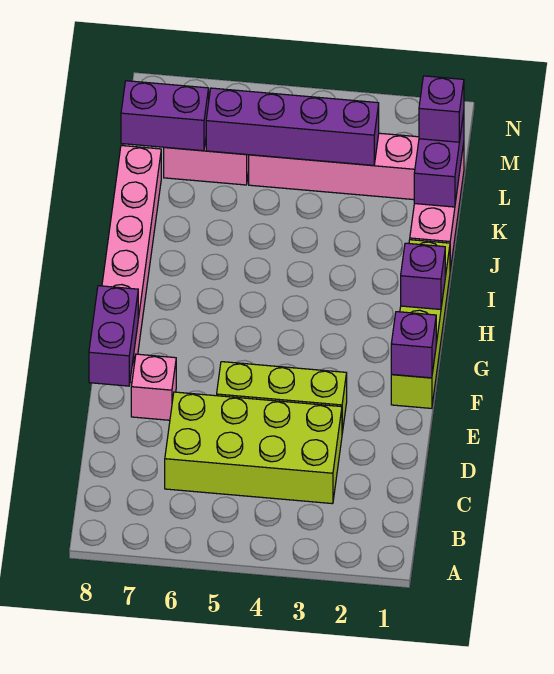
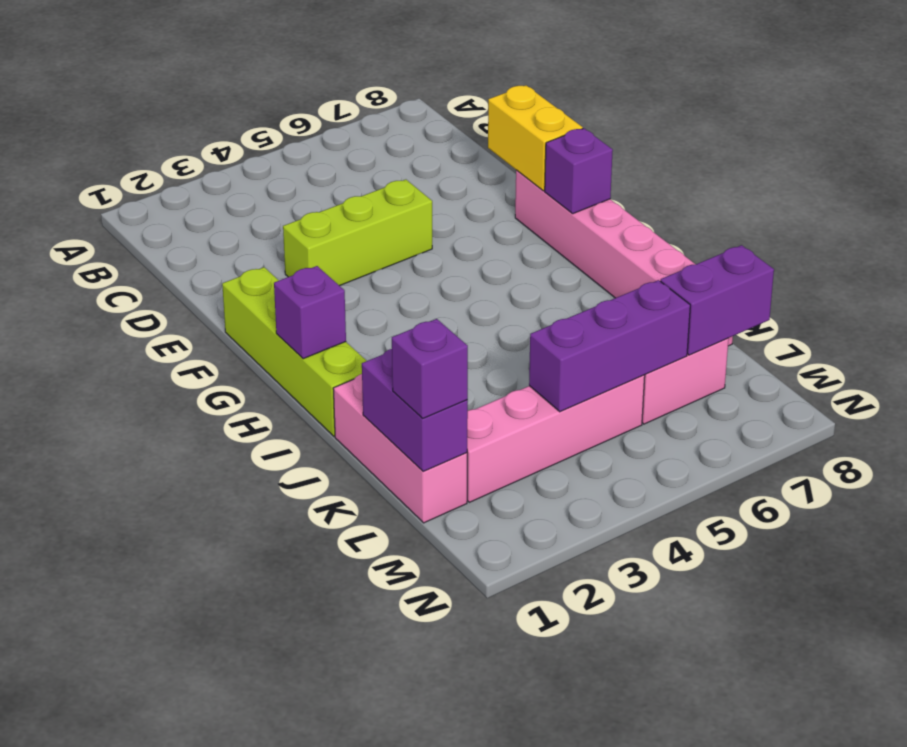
lime 2x4 brick [165,392,342,504] -> none
pink 1x1 brick [131,354,176,420] -> none
purple 1x2 brick [89,286,138,386] -> yellow 1x2 brick [488,85,583,191]
purple 1x1 brick [391,312,436,378] -> purple 1x1 brick moved to [545,128,613,214]
purple 1x4 brick [206,88,379,165] -> purple 1x3 brick [529,280,690,412]

